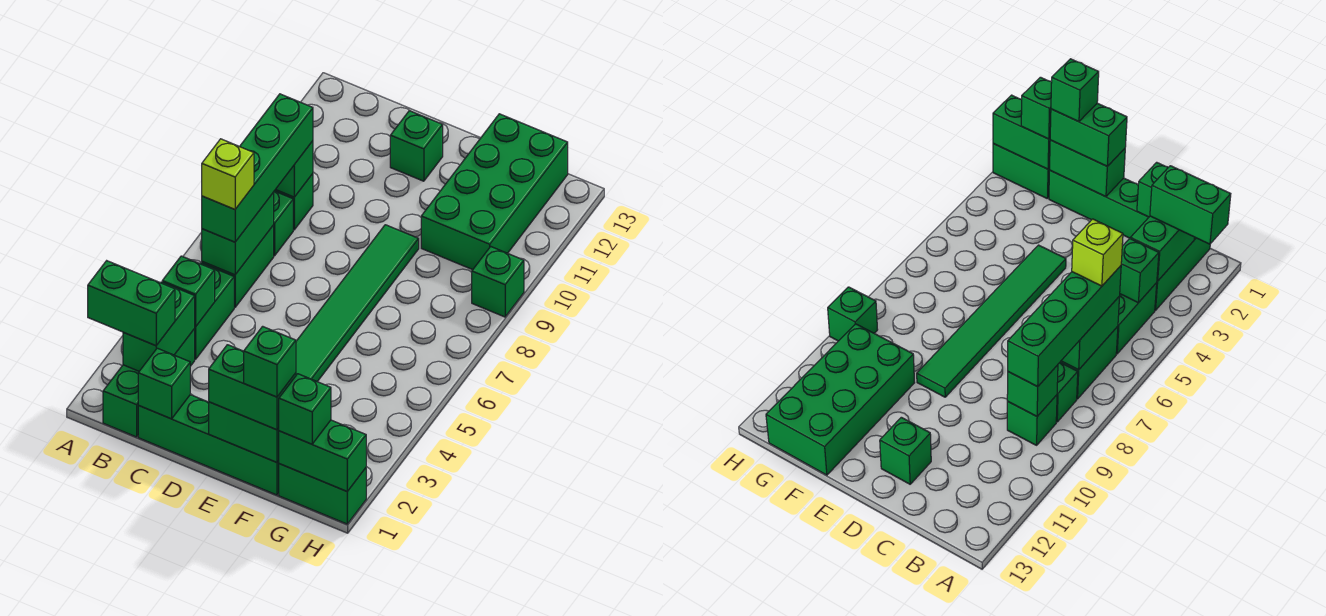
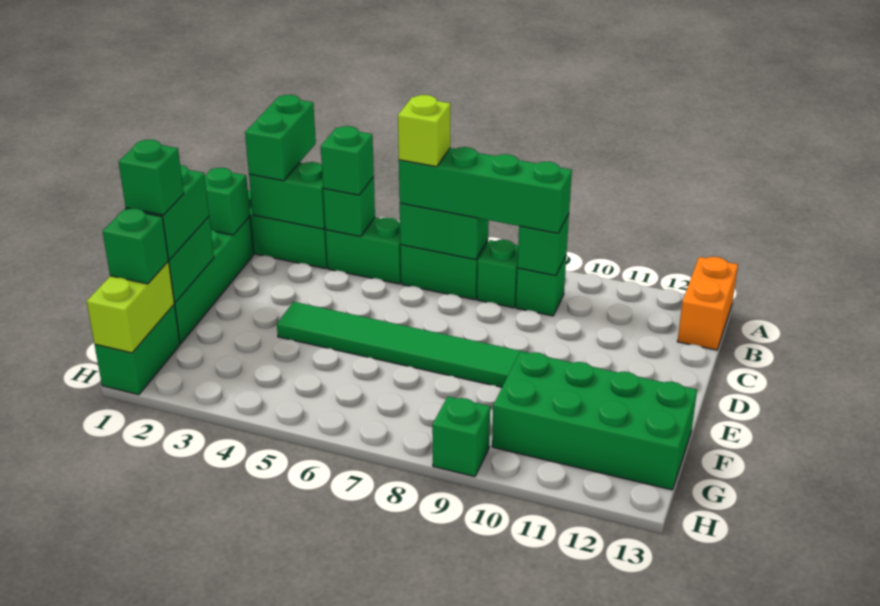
none -> orange 1x2 brick [677,257,738,350]
green 1x1 brick [390,111,443,181] -> green 1x1 brick moved to [321,126,374,195]
green 1x2 brick [279,420,366,491] -> lime 1x2 brick [87,262,174,353]

